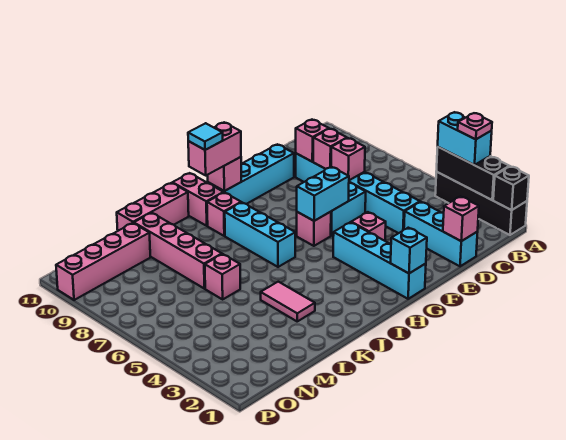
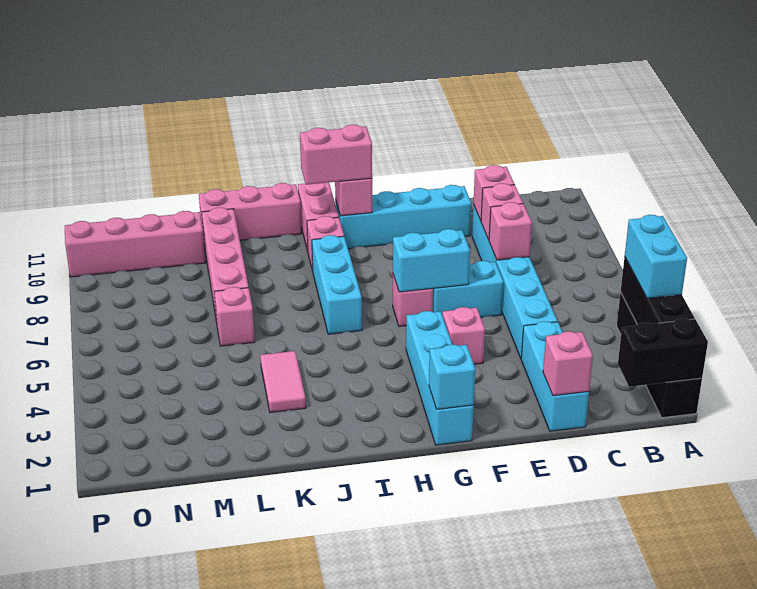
black 1x1 brick [493,166,529,210] -> black 1x2 brick [618,319,708,387]
pink 1x1 plate [458,113,492,139] -> none
cyan 1x1 tile [188,123,223,150] -> none

